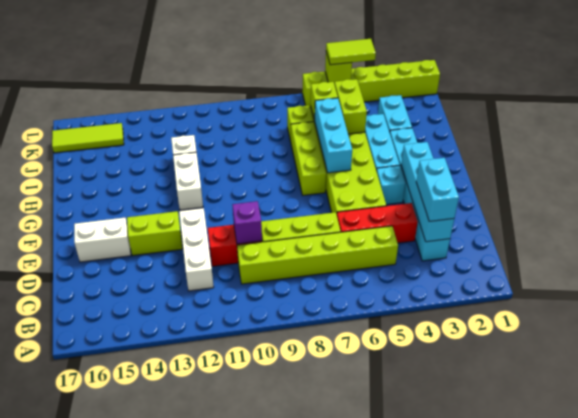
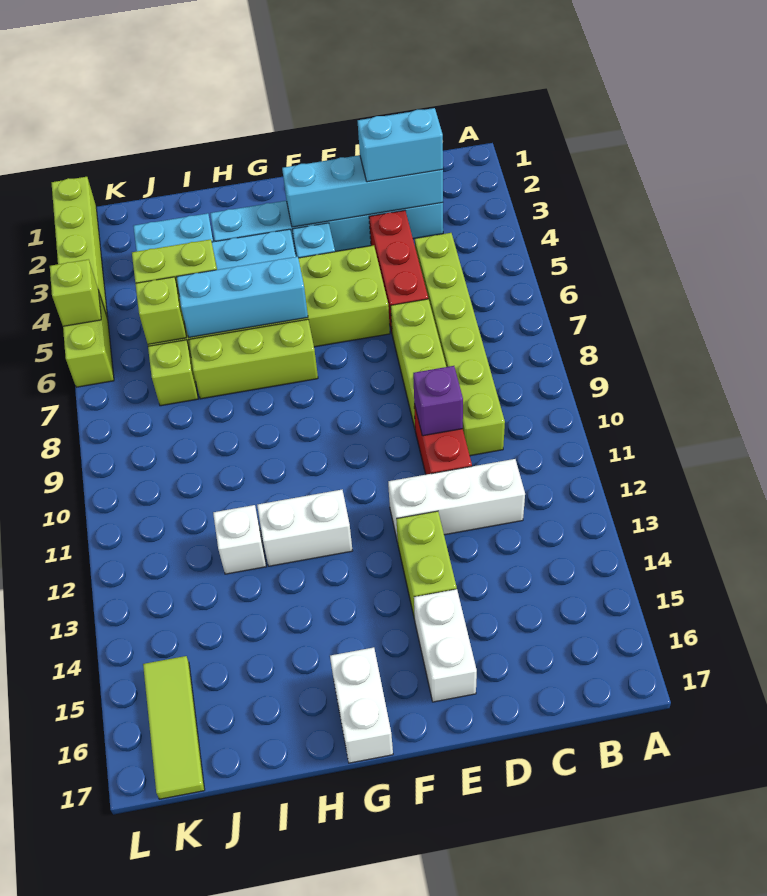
none -> white 1x2 brick [330,647,393,763]
lime 1x2 tile [326,39,376,65] -> none

